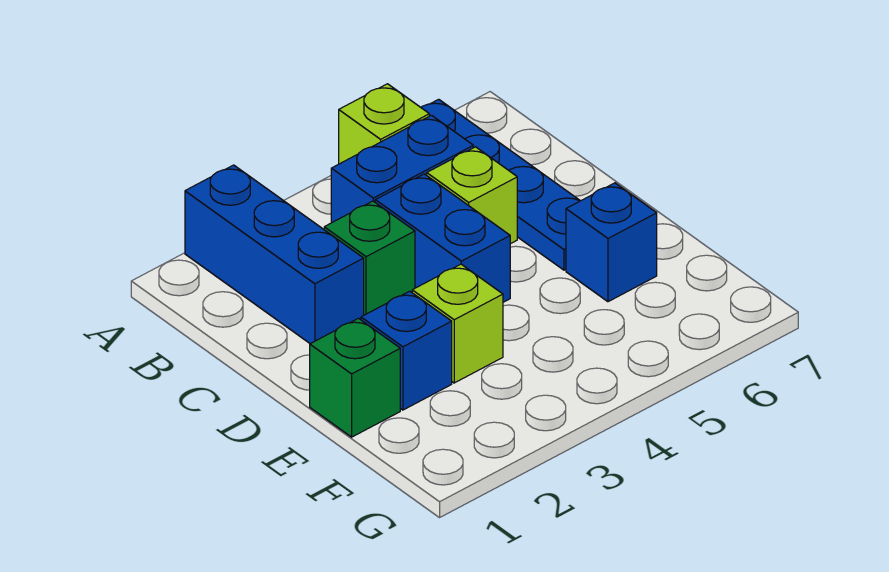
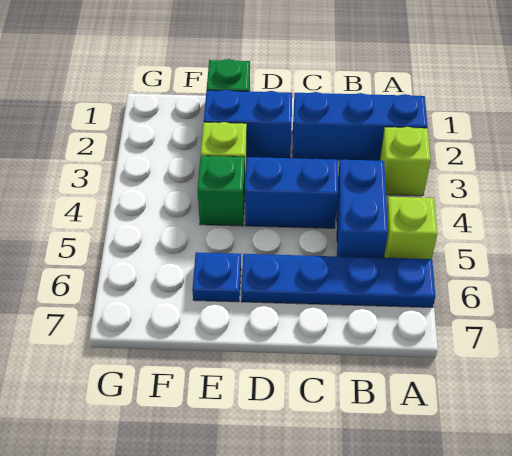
green 1x1 brick [324,201,415,315] -> green 1x1 brick moved to [198,156,245,226]
lime 1x1 brick [427,147,517,244] -> lime 1x1 brick moved to [380,127,431,196]
blue 1x1 brick [361,291,452,410] -> blue 1x2 brick [204,90,292,158]
blue 1x1 brick [566,183,657,302] -> blue 1x1 plate [192,252,241,302]

